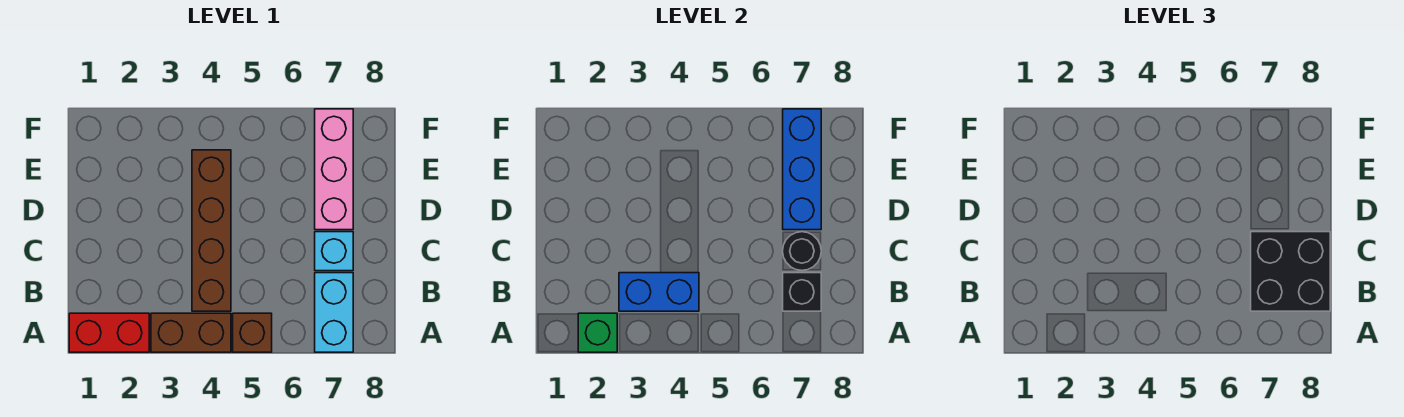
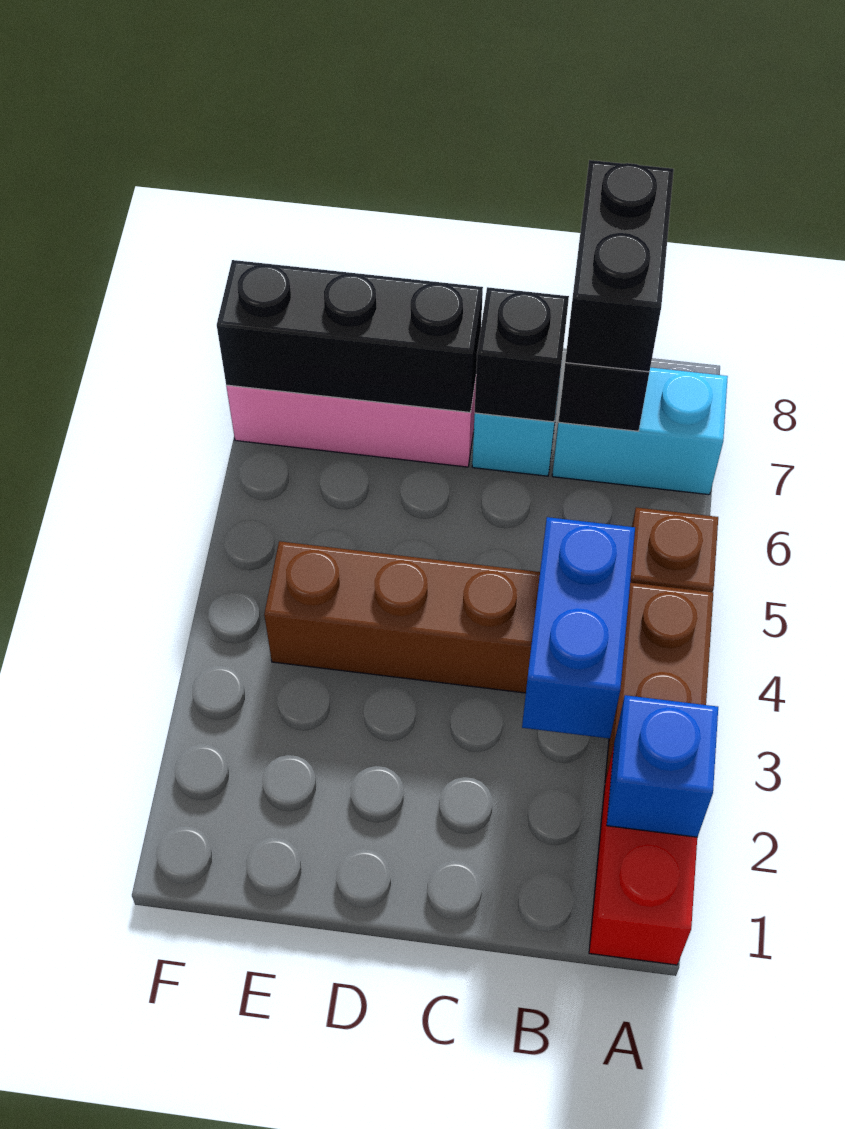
green 1x1 brick [578,313,617,352] -> blue 1x1 brick [607,695,718,837]
black 2x2 brick [1251,232,1330,311] -> black 1x2 brick [565,160,674,372]
black 1x1 round brick [783,232,821,270] -> black 1x1 brick [475,287,569,422]
blue 1x3 brick [783,109,821,230] -> black 1x3 brick [217,260,483,413]

